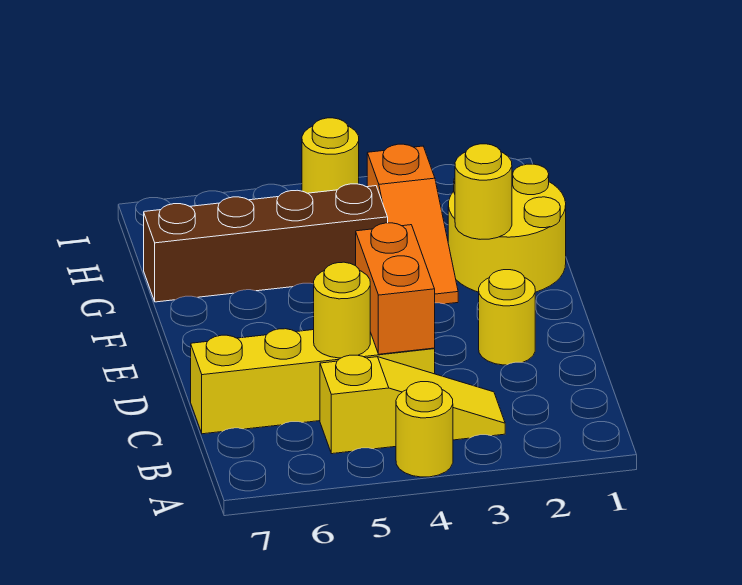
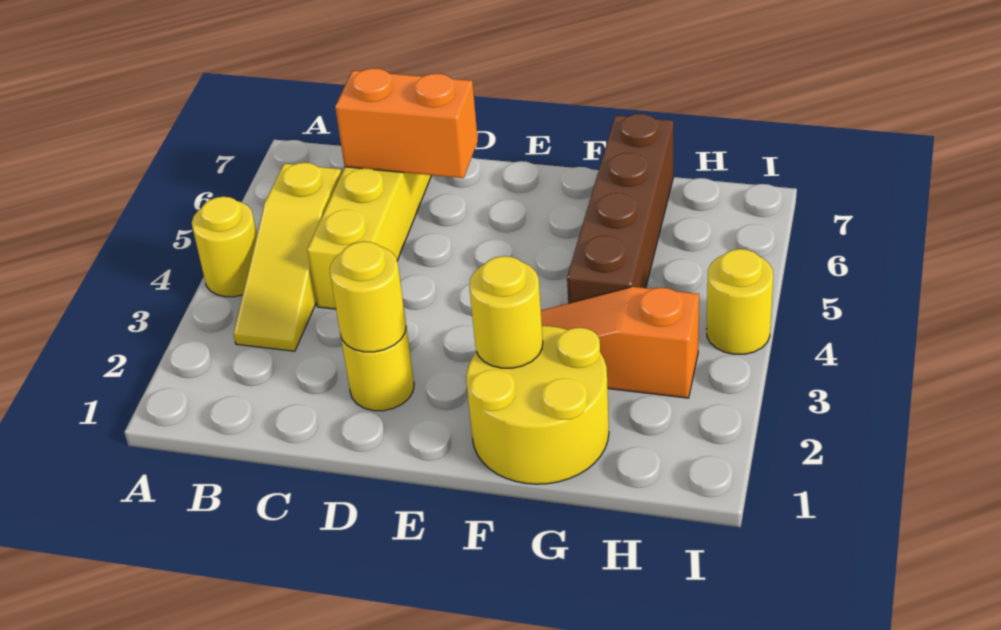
orange 1x2 brick [356,223,435,354] -> orange 1x2 brick moved to [335,68,478,178]
yellow 1x1 round brick [314,262,370,358] -> yellow 1x1 round brick moved to [330,241,406,352]

